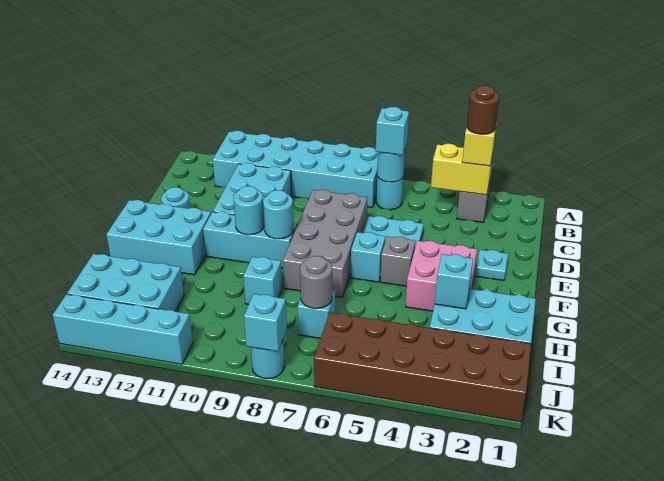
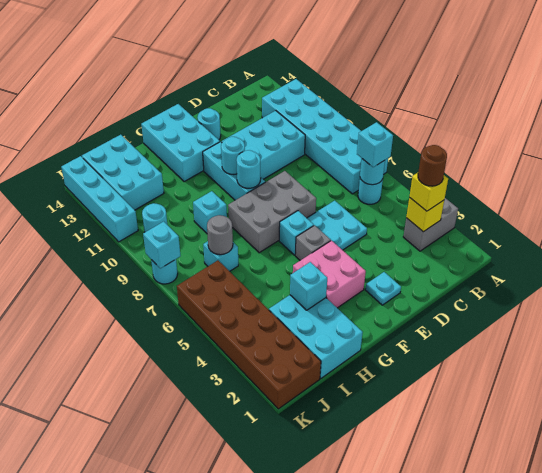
yellow 1x2 brick [431,144,493,195] -> yellow 1x1 brick [406,197,444,232]
grey 2x4 brick [283,190,367,297] -> grey 2x3 brick [228,171,316,253]
none -> cyan 1x1 round brick [142,203,167,232]

